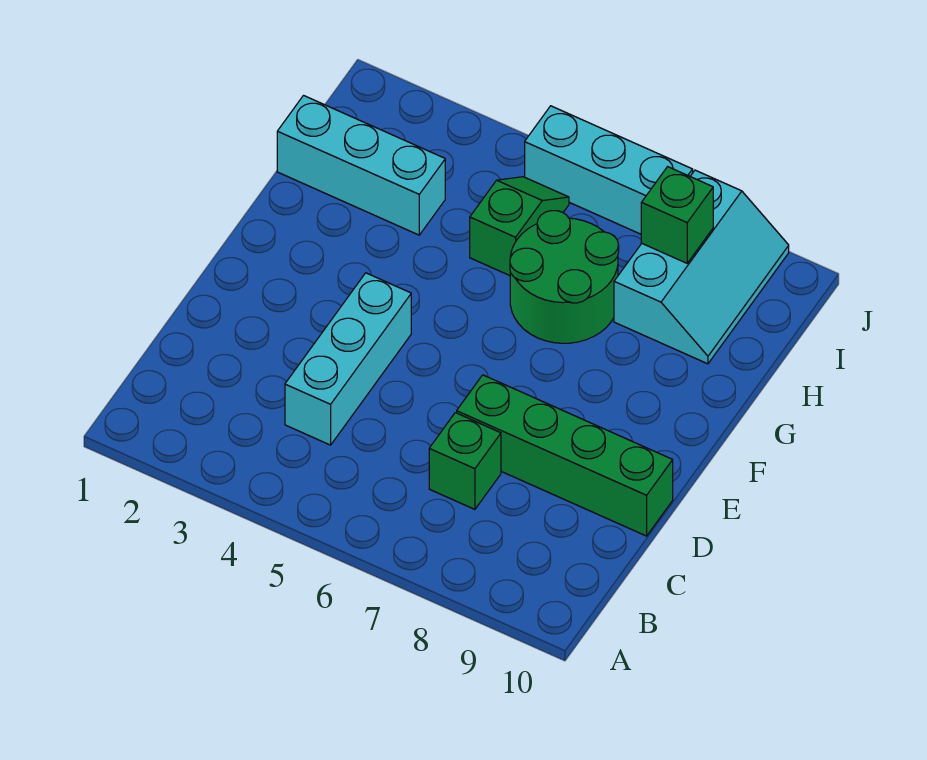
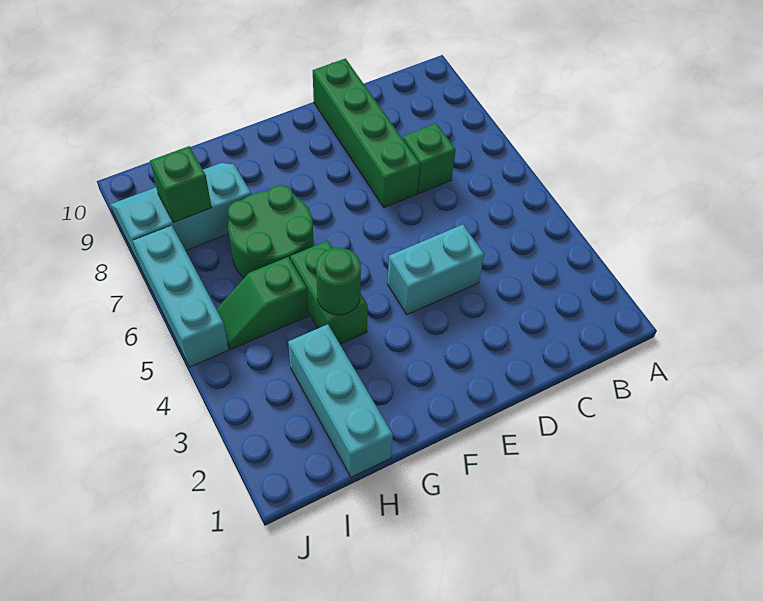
cyan 1x3 brick [285,273,411,445] -> cyan 1x2 brick [387,225,484,315]
none -> green 1x2 brick [290,241,368,344]
none -> green 1x1 round brick [316,248,361,315]

